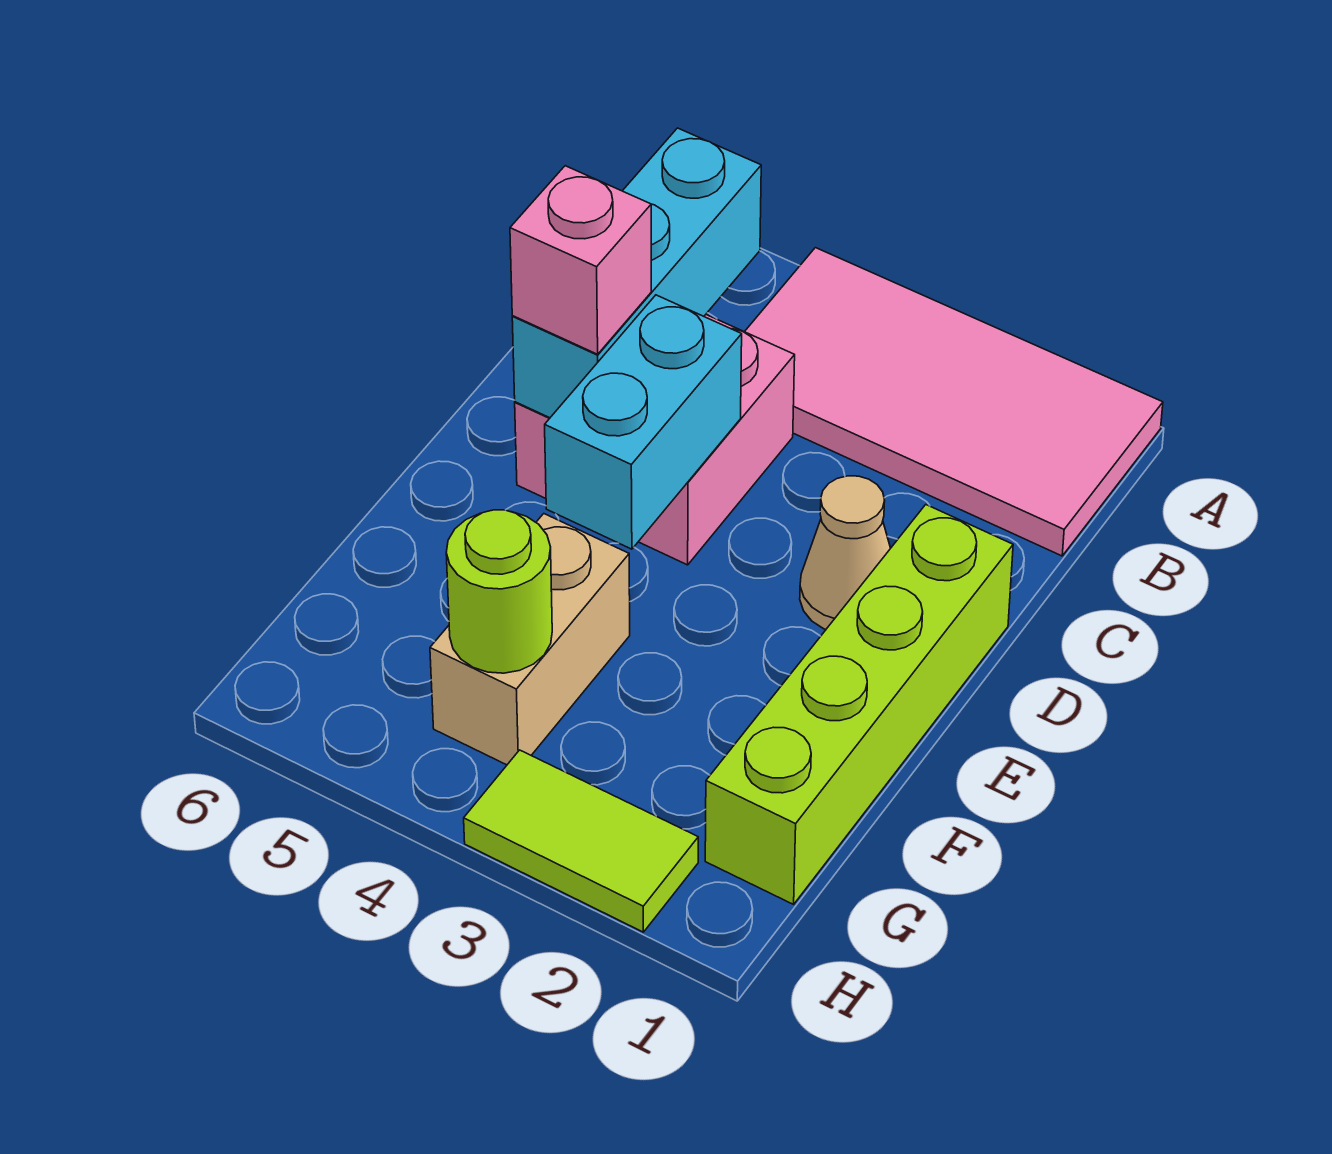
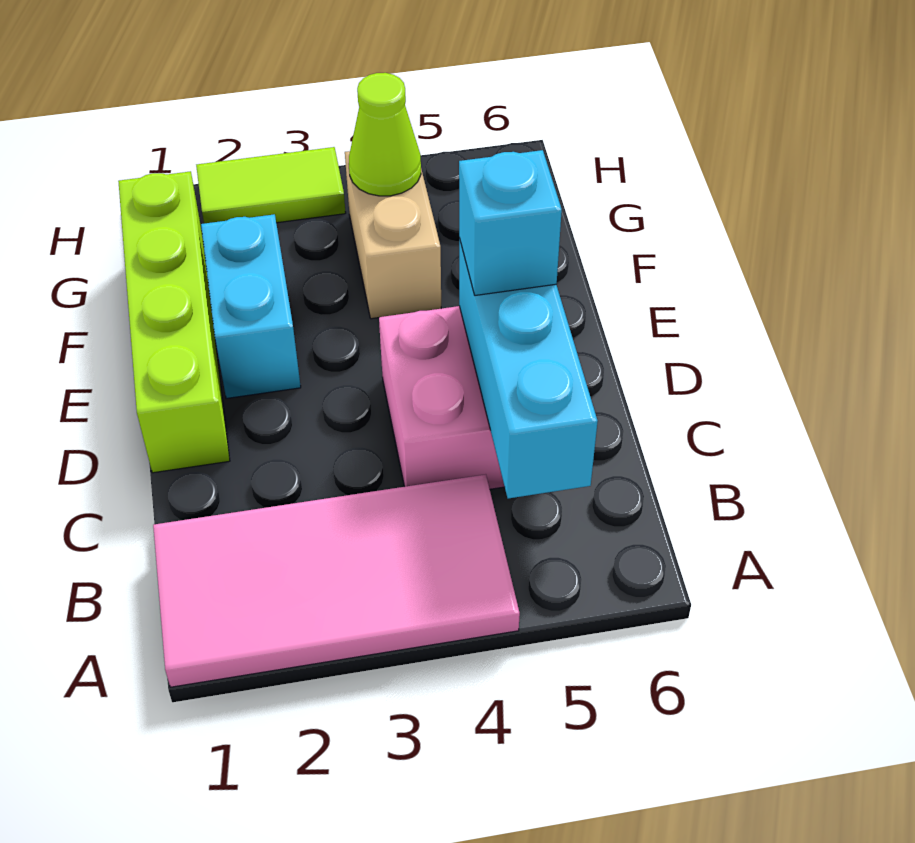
tan 1x1 cone [800,476,891,629] -> none
cyan 1x2 brick [545,295,742,549] -> cyan 1x2 brick moved to [201,214,301,398]
pink 1x1 brick [510,166,651,354] -> cyan 1x1 brick [459,150,562,295]
lime 1x1 round brick [446,510,552,673] -> lime 1x1 cone [349,73,421,196]

